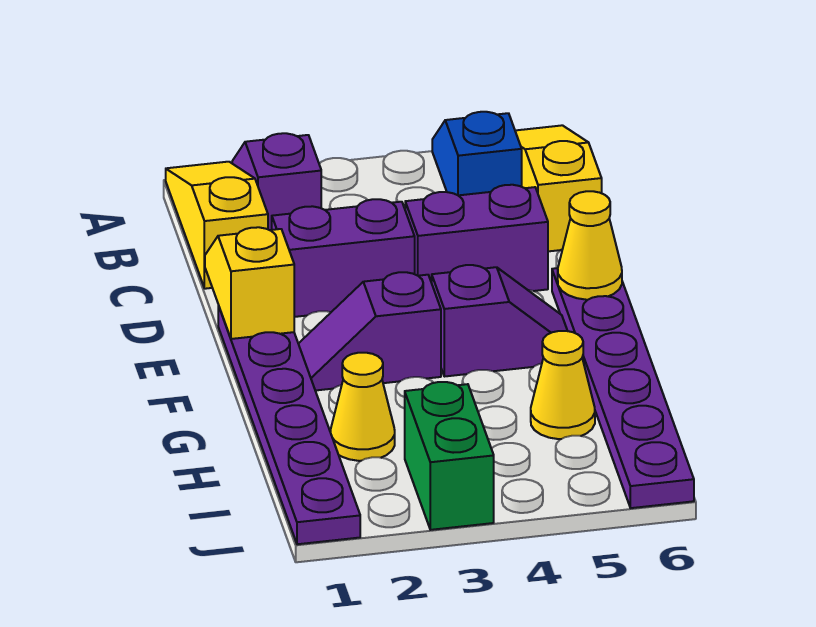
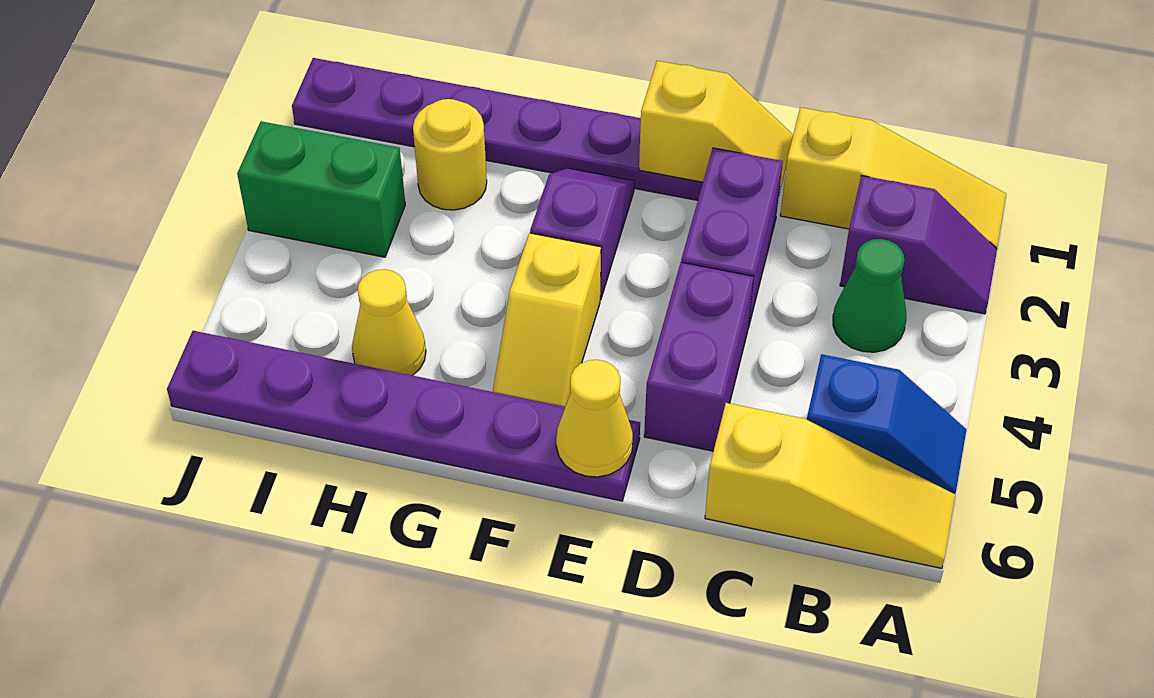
none -> green 1x1 cone [833,239,906,352]
purple 1x2 slope [432,265,567,377] -> yellow 1x2 slope [493,233,601,407]
yellow 1x1 cone [331,353,395,461] -> yellow 1x1 round brick [413,99,487,210]

